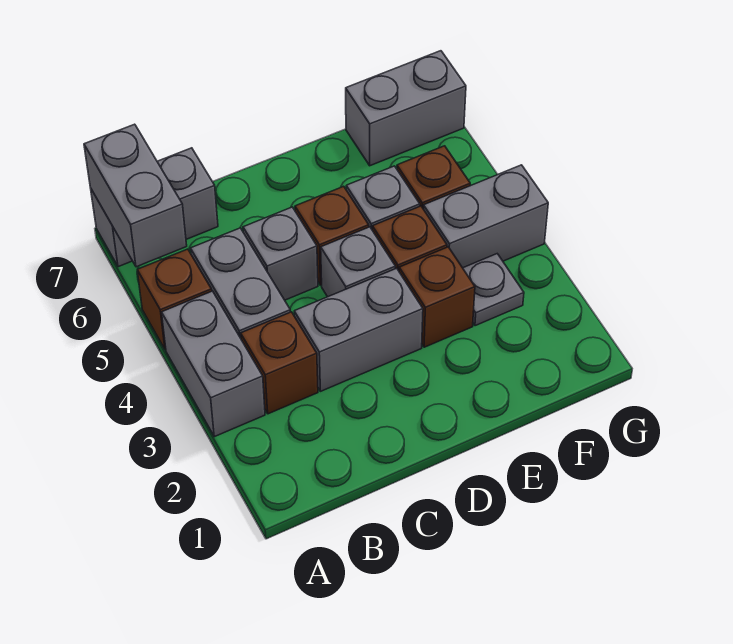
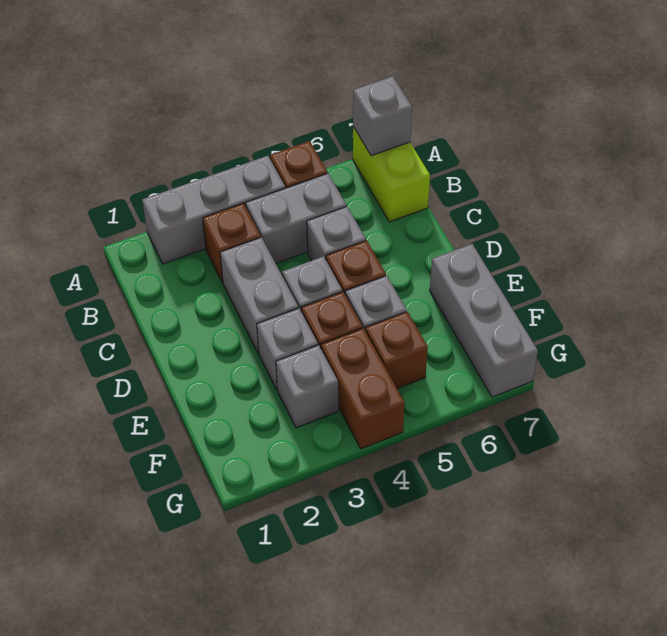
grey 1x2 brick [162,291,265,437] -> grey 1x3 brick [142,156,285,264]
grey 1x2 brick [84,124,187,267] -> grey 1x1 brick [353,76,412,156]
grey 1x2 brick [91,148,218,267] -> lime 1x2 brick [353,127,430,222]
brown 1x1 brick [399,247,475,347] -> grey 1x1 brick [257,308,318,390]
grey 1x1 plate [463,254,524,326] -> grey 1x1 brick [276,345,338,428]
grey 1x2 brick [423,165,548,268] -> brown 1x2 brick [321,328,404,449]
grey 1x2 brick [346,51,466,166] -> grey 1x3 brick [430,244,538,397]

